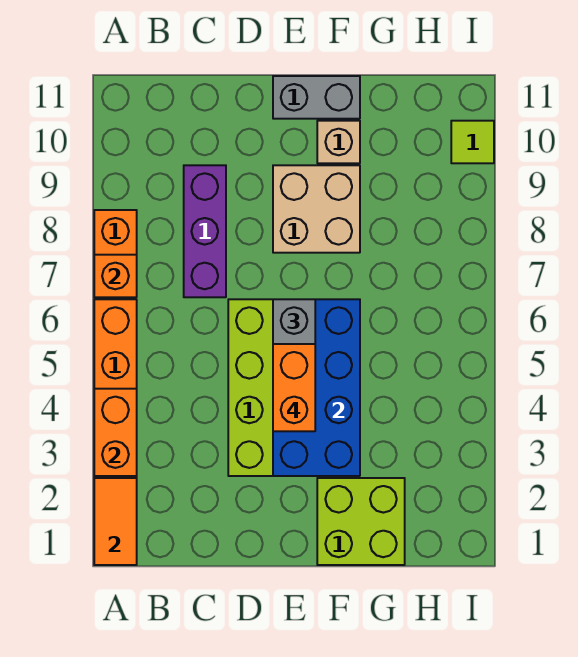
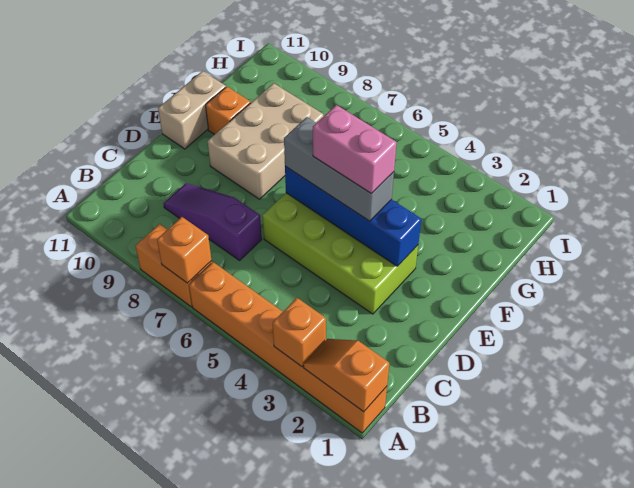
orange 1x2 tile [94,478,137,565] -> orange 1x2 slope [304,339,389,412]
orange 1x2 brick [94,389,137,476] -> orange 1x1 brick [273,298,326,367]
purple 1x3 brick [184,165,226,297] -> purple 1x3 slope [164,183,262,260]
blue 2x4 brick [273,299,360,476] -> blue 1x4 brick [285,166,421,266]
orange 1x2 brick [273,344,315,431] -> pink 1x2 brick [313,105,397,194]
tan 2x2 brick [273,165,360,253] -> tan 2x3 brick [208,83,323,199]
grey 1x2 brick [273,76,360,119] -> tan 1x2 brick [158,71,226,149]
lime 2x2 brick [317,478,405,565] -> none
tan 1x1 brick [317,121,360,163] -> orange 1x1 brick [206,87,251,135]
lime 1x1 tile [451,121,494,163] -> none

